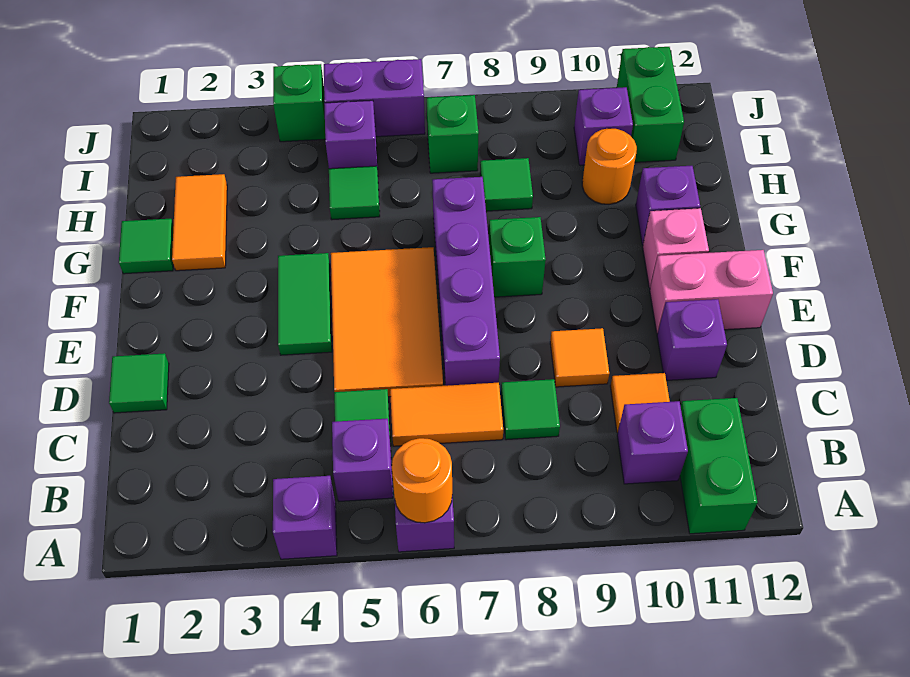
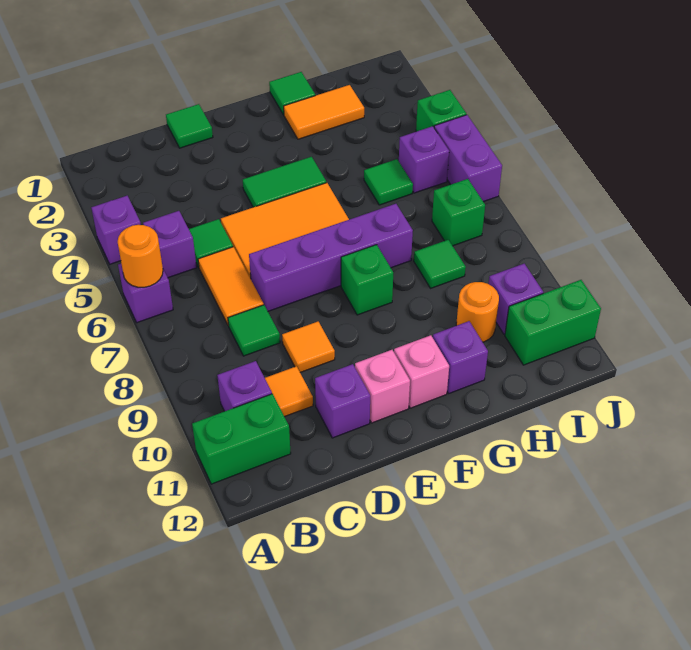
pink 1x2 brick [650,250,773,334] -> pink 1x1 brick [355,350,410,423]

